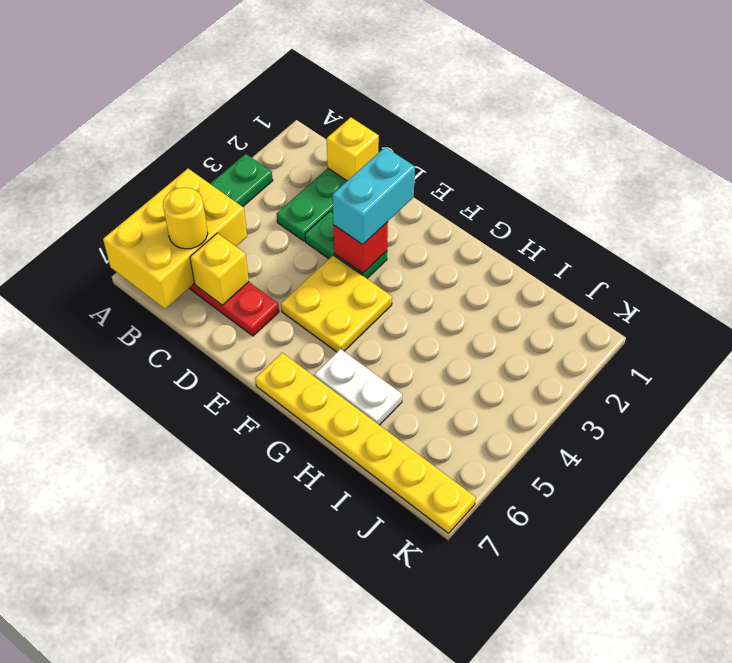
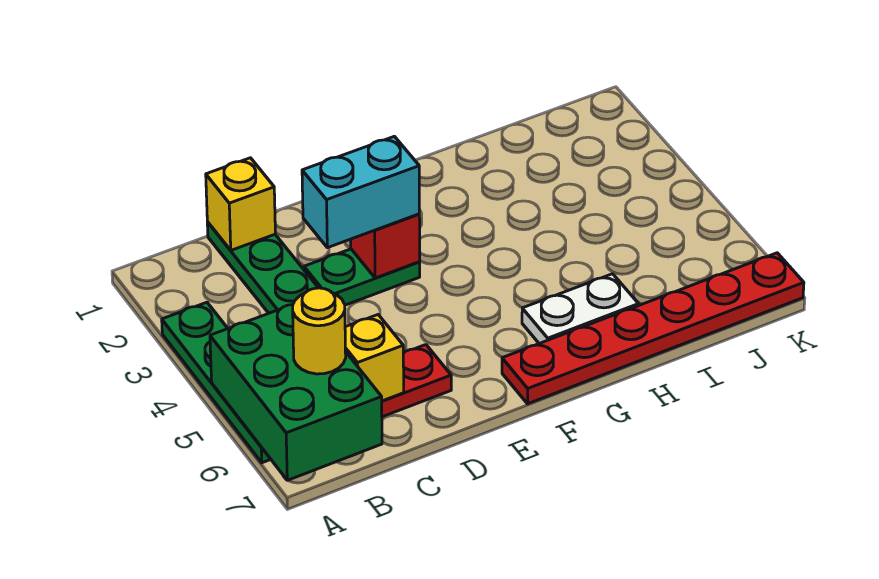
yellow 2x3 brick [103,169,247,309] -> green 2x3 brick [210,305,382,480]
cyan 1x2 brick [332,147,415,245] -> cyan 1x2 brick turned to [302,136,419,248]
yellow 2x2 plate [281,255,392,352] -> none
yellow 1x6 plate [255,353,476,533] -> red 1x6 plate [502,253,804,404]

